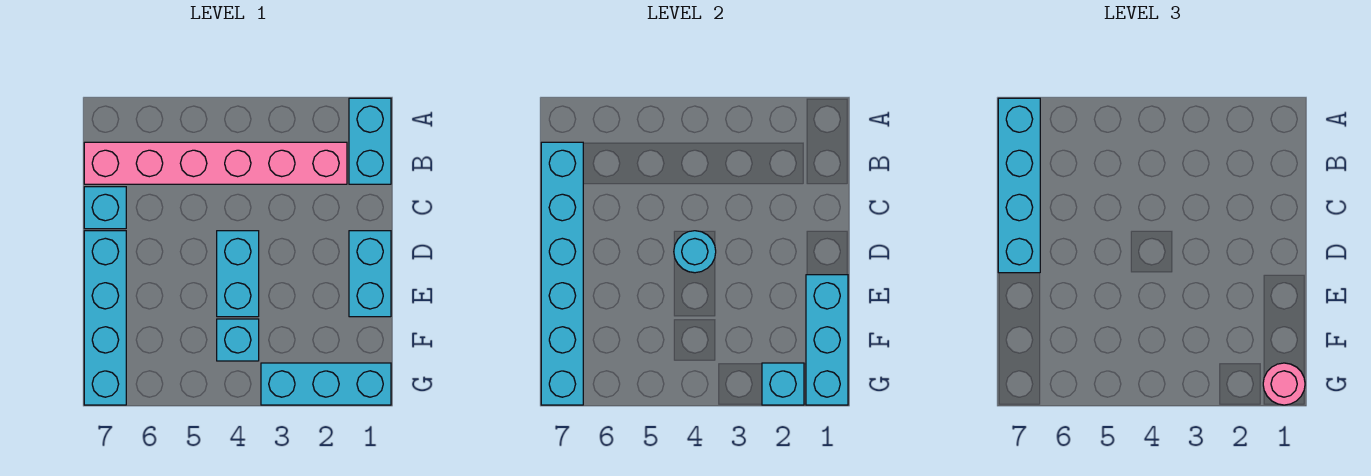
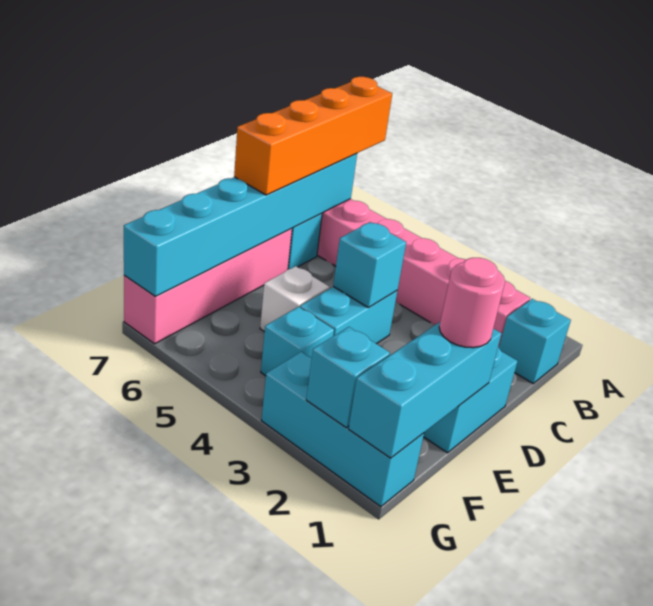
cyan 1x2 brick [349,98,391,184] -> cyan 1x1 brick [499,299,571,383]
cyan 1x4 brick [998,98,1040,273] -> orange 1x4 brick [234,77,392,195]
cyan 1x1 round brick [674,231,716,273] -> cyan 1x1 brick [333,222,406,308]
cyan 1x4 brick [84,231,126,405] -> pink 1x4 brick [124,229,292,344]
none -> white 1x1 brick [260,266,330,332]
pink 1x1 round brick [1263,363,1305,405] -> pink 1x1 round brick moved to [439,258,505,348]

